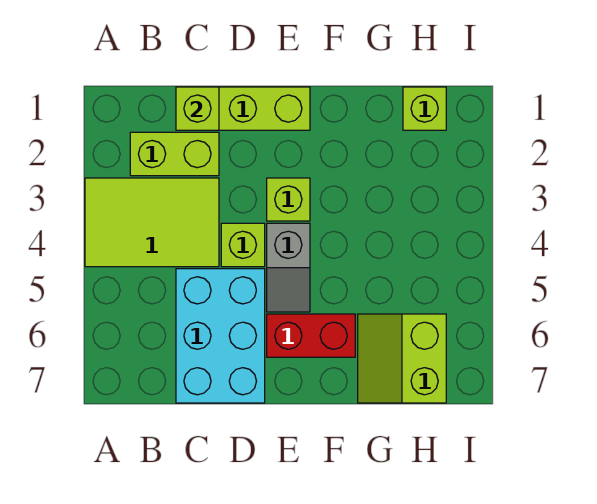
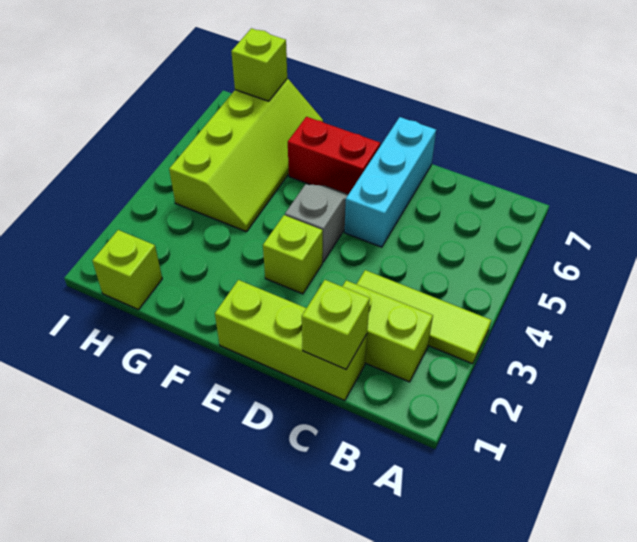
lime 2x3 tile [85,178,219,267] -> lime 1x3 tile [357,270,491,364]
cyan 2x3 brick [176,269,265,403] -> cyan 1x3 brick [345,117,436,247]
lime 1x1 brick [221,223,265,267] -> lime 1x1 brick moved to [231,28,287,101]
lime 2x2 slope [358,314,446,403] -> lime 2x4 slope [169,79,323,232]

